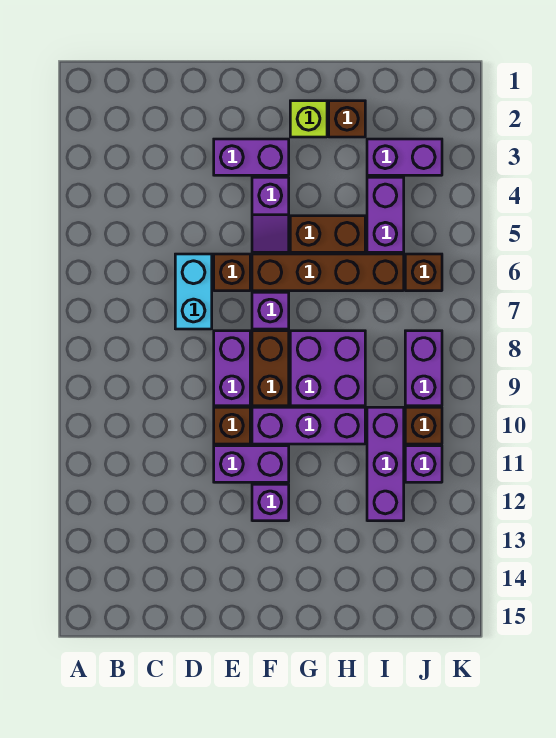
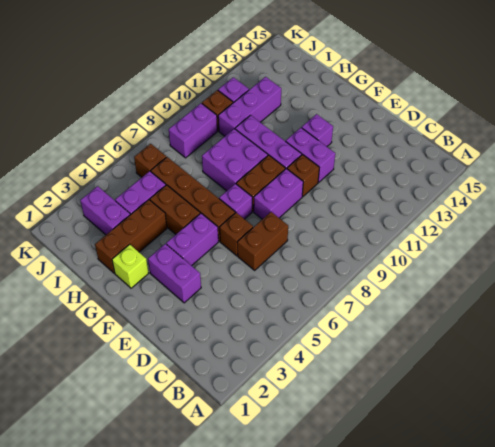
cyan 1x2 brick [175,254,212,329] -> brown 1x2 brick [237,212,288,270]
purple 1x2 slope [252,177,289,252] -> purple 1x2 brick [166,213,218,266]
brown 1x1 brick [329,101,365,137] -> brown 1x3 brick [95,200,167,273]

